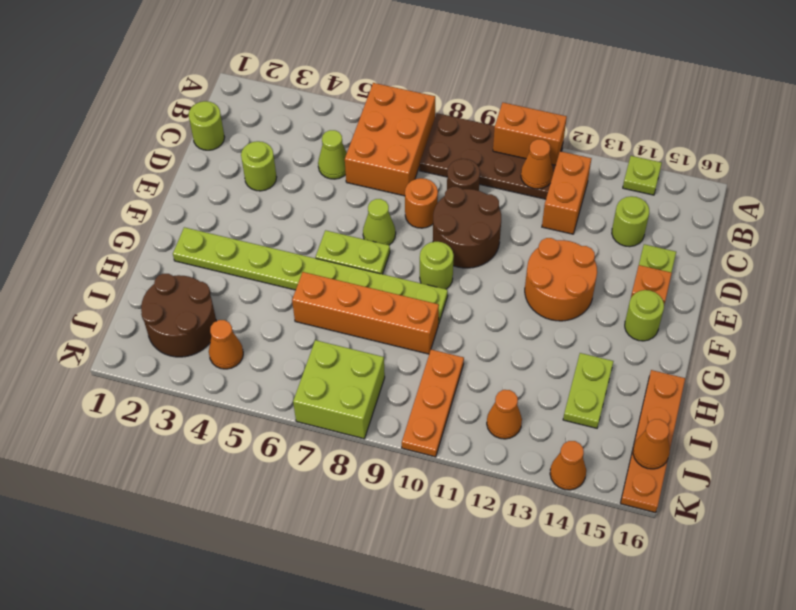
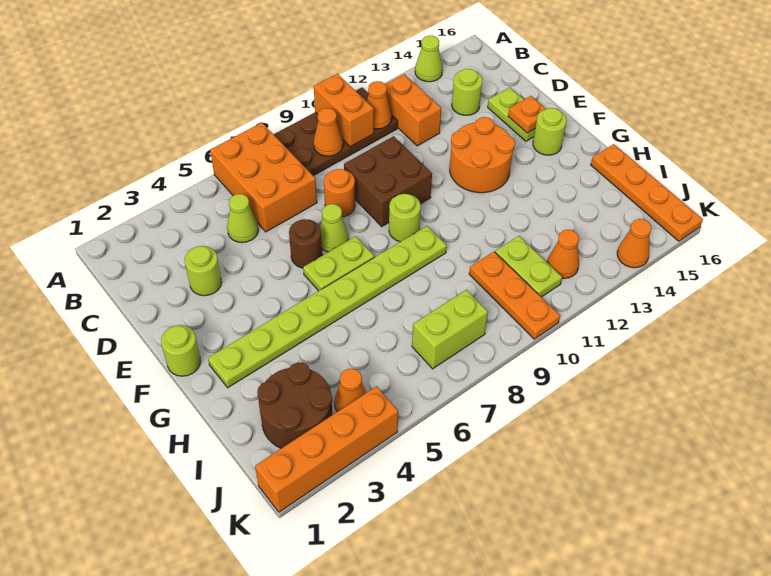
orange 1x2 brick [493,103,567,165] -> orange 1x2 brick turned to [314,74,374,147]
lime 1x1 plate [623,156,662,195] -> lime 1x1 cone [415,35,443,82]
lime 1x1 round brick [189,101,225,150] -> lime 1x1 round brick moved to [161,325,201,376]
brown 1x1 round brick [447,159,480,191] -> brown 1x1 round brick moved to [289,219,322,268]
brown 2x2 round brick [433,187,501,268] -> brown 2x2 brick [344,136,432,227]
orange 1x4 brick [292,272,439,354] -> orange 1x4 brick moved to [255,386,398,512]
lime 1x2 plate [563,353,614,428] -> lime 1x2 plate moved to [495,236,562,297]
lime 2x2 brick [293,340,385,439] -> lime 1x2 brick [412,290,488,369]
orange 1x1 cone [633,419,670,469] -> orange 1x1 cone moved to [313,108,343,156]

